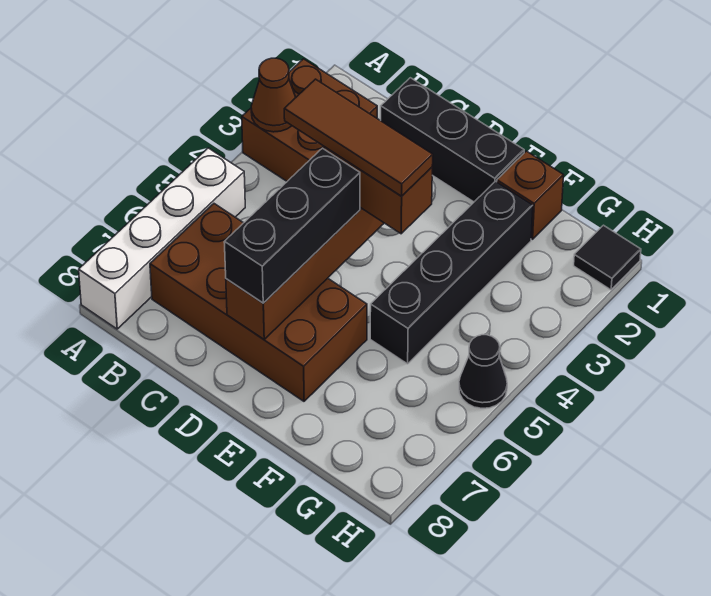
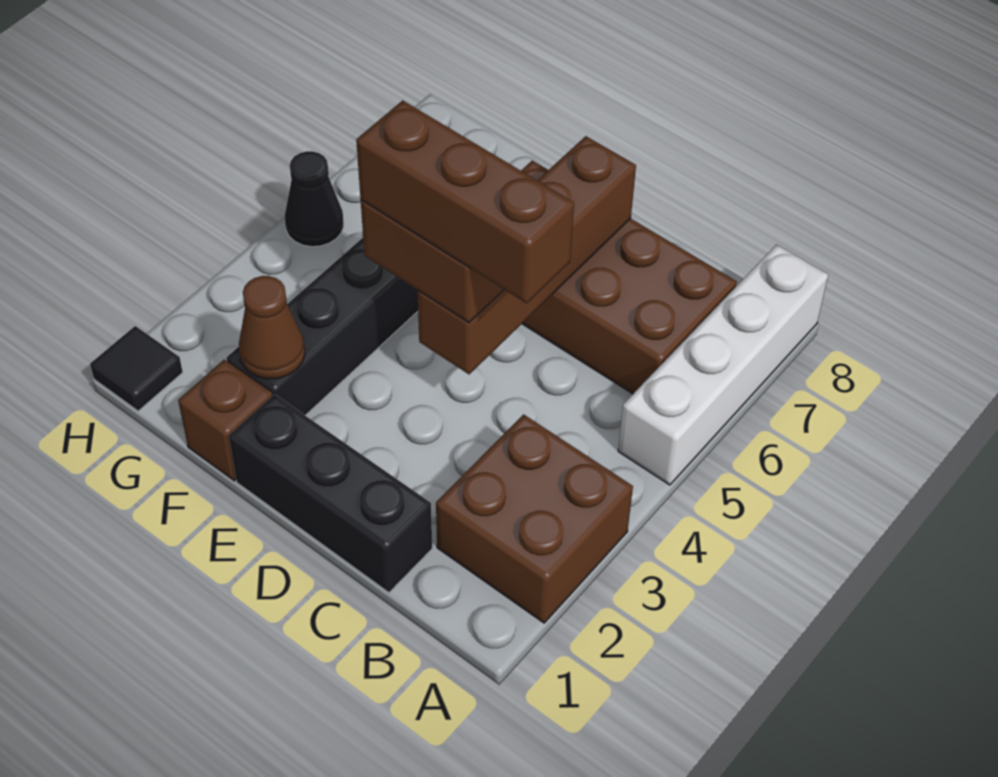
brown 1x1 cone [251,58,296,132] -> brown 1x1 cone moved to [239,276,305,379]
brown 1x3 tile [284,79,433,196] -> brown 1x3 brick [356,101,574,304]
black 1x3 brick [224,148,360,303] -> none

